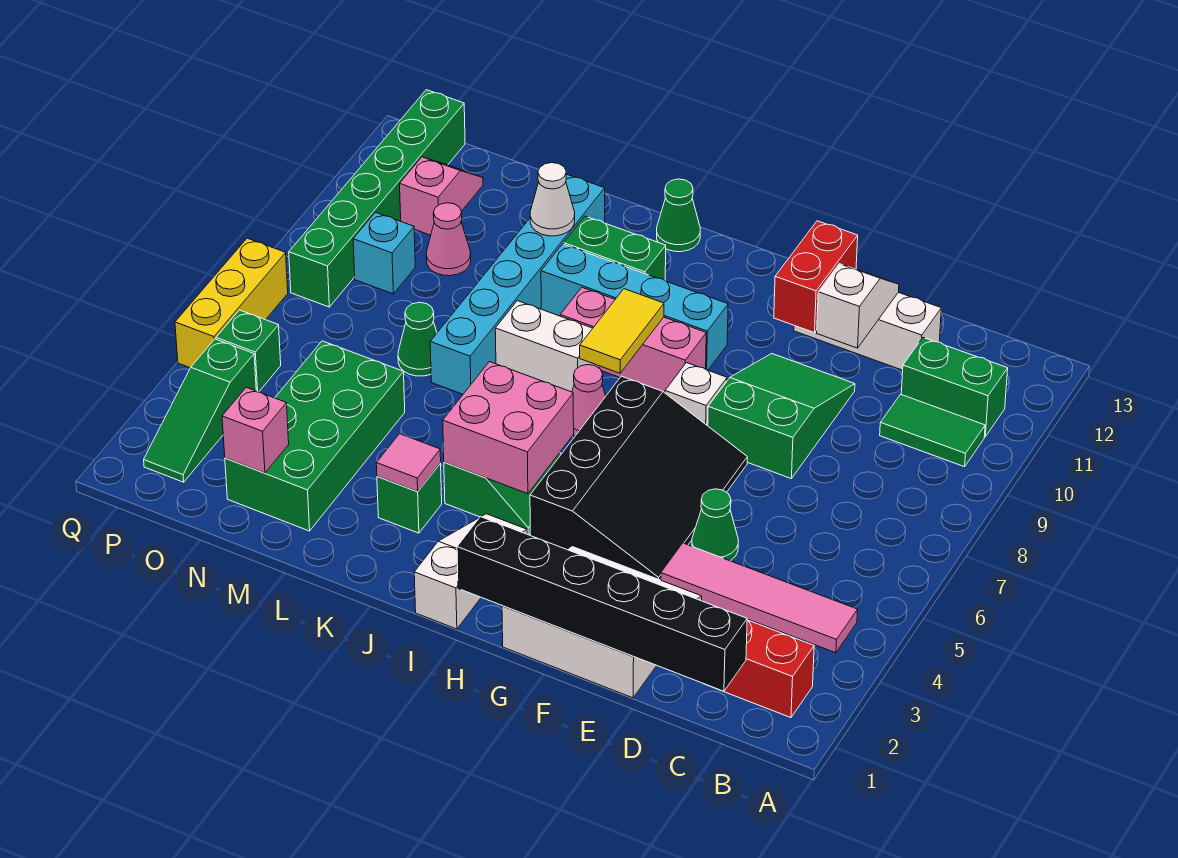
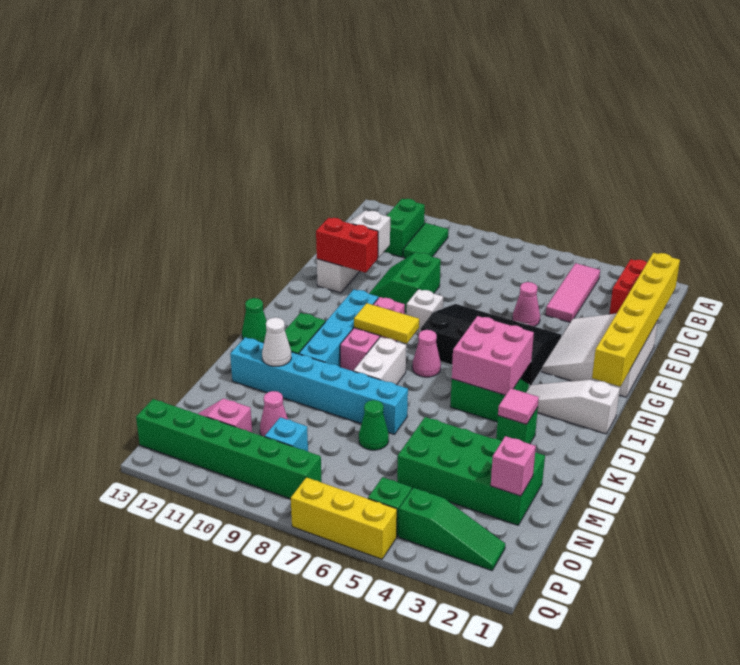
pink 1x4 tile [661,543,858,653] -> pink 1x3 tile [546,263,600,322]
black 1x6 brick [457,517,747,691] -> yellow 1x6 brick [592,253,680,387]
green 1x1 cone [692,489,738,561] -> pink 1x1 cone [513,282,540,326]
green 2x3 slope [708,354,855,479] -> green 2x2 slope [369,252,441,312]

